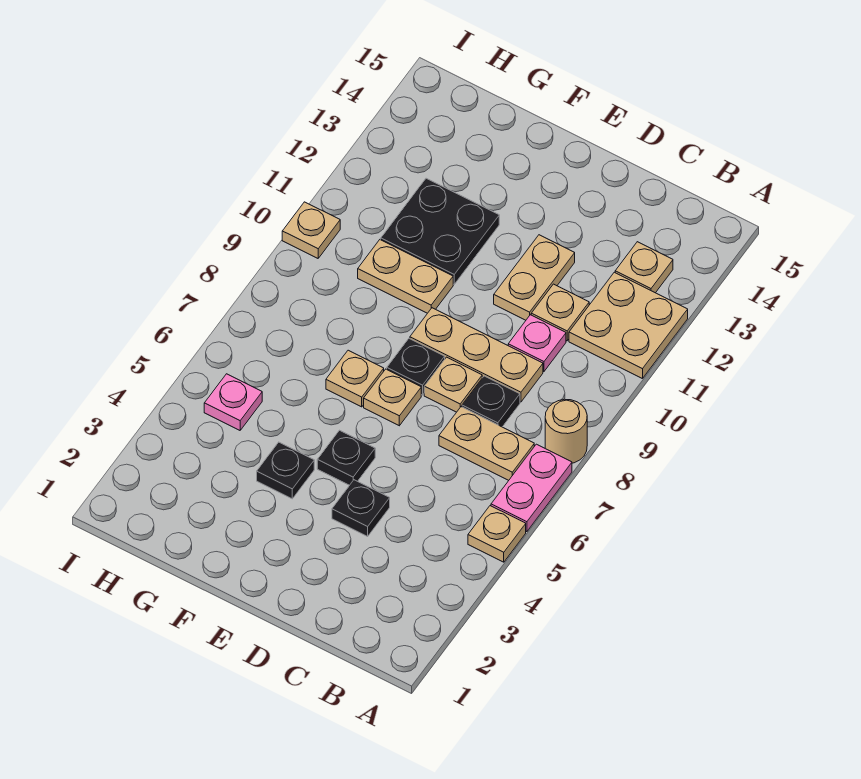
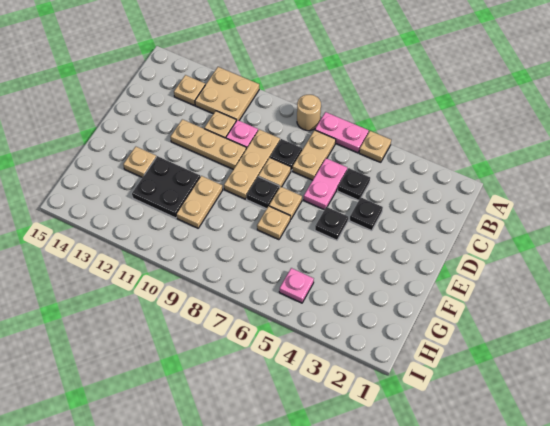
none -> pink 1x2 plate [304,158,347,210]
tan 1x2 plate [494,235,575,320] -> tan 1x3 plate [171,119,246,169]
black 1x1 plate [257,442,314,499] -> black 1x1 plate moved to [338,168,370,200]
tan 1x1 plate [282,202,340,258] -> tan 1x1 plate moved to [123,147,156,177]

